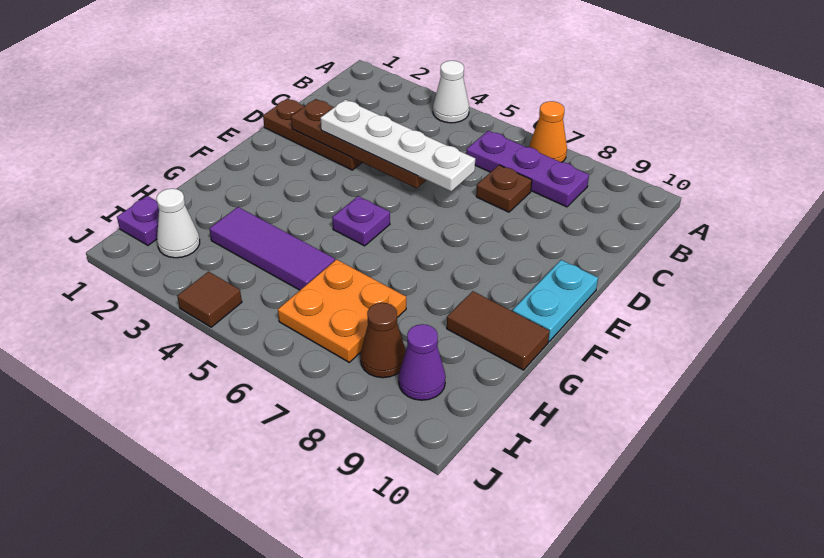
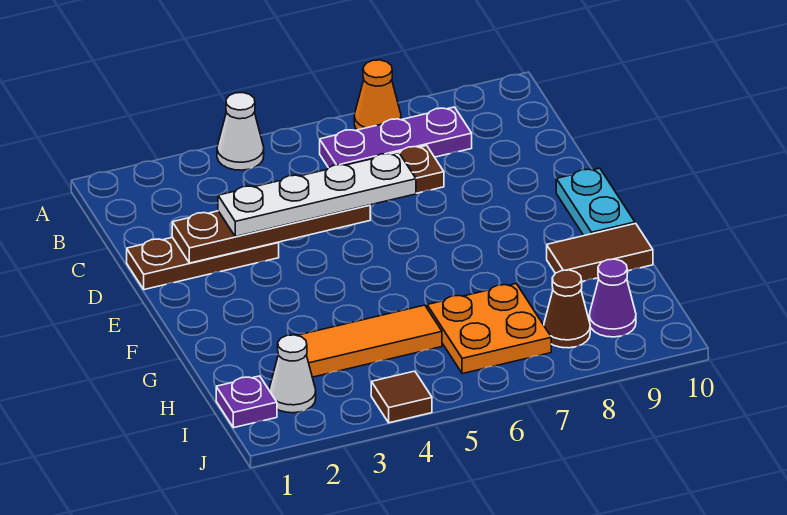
purple 1x1 plate [332,196,390,246] -> none
purple 1x3 tile [209,207,335,290] -> orange 1x3 tile [297,305,442,377]

